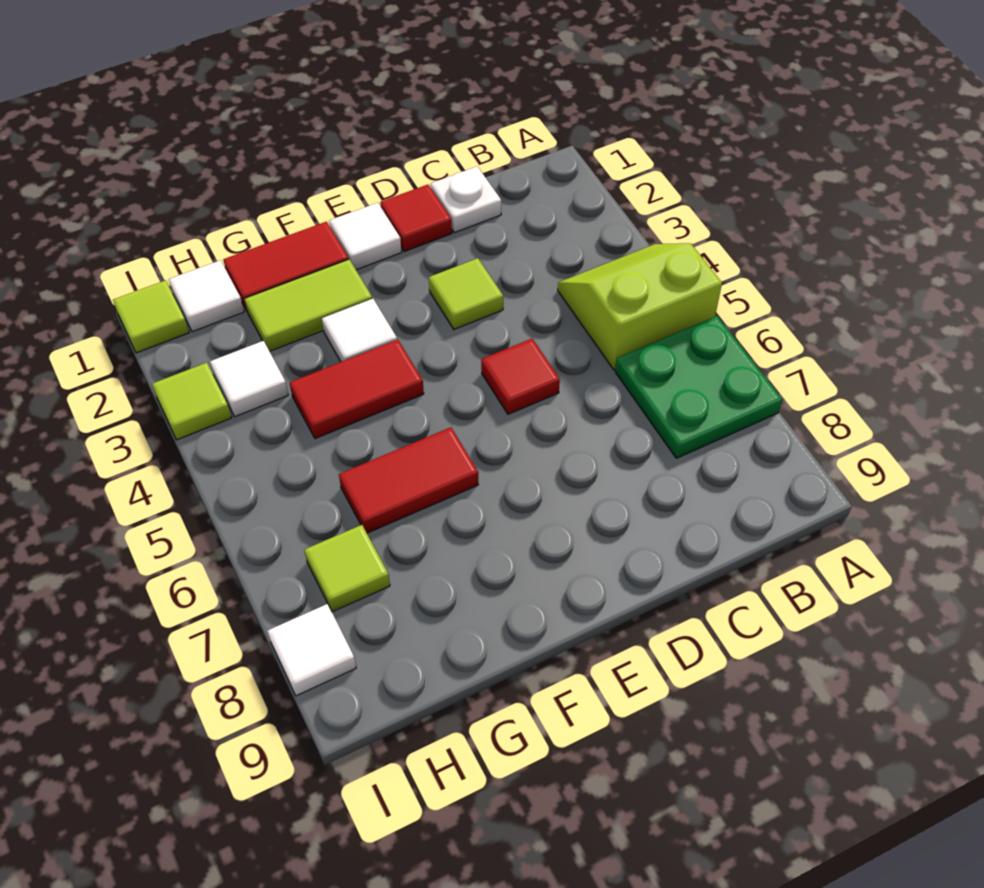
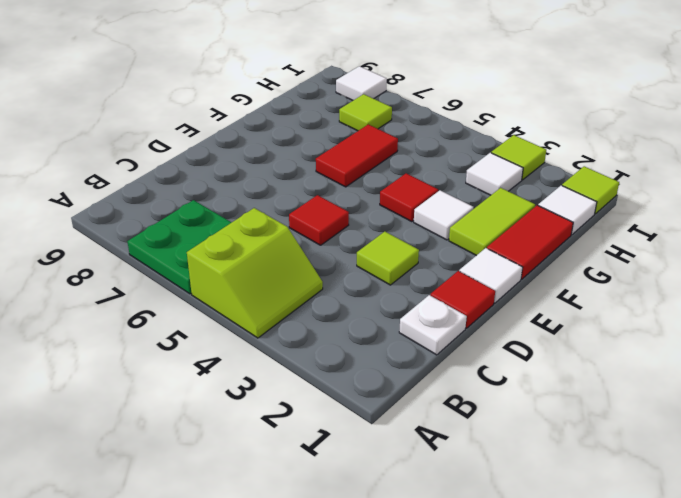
red 1x2 tile [290,340,424,439] -> red 1x1 tile [380,173,438,222]

